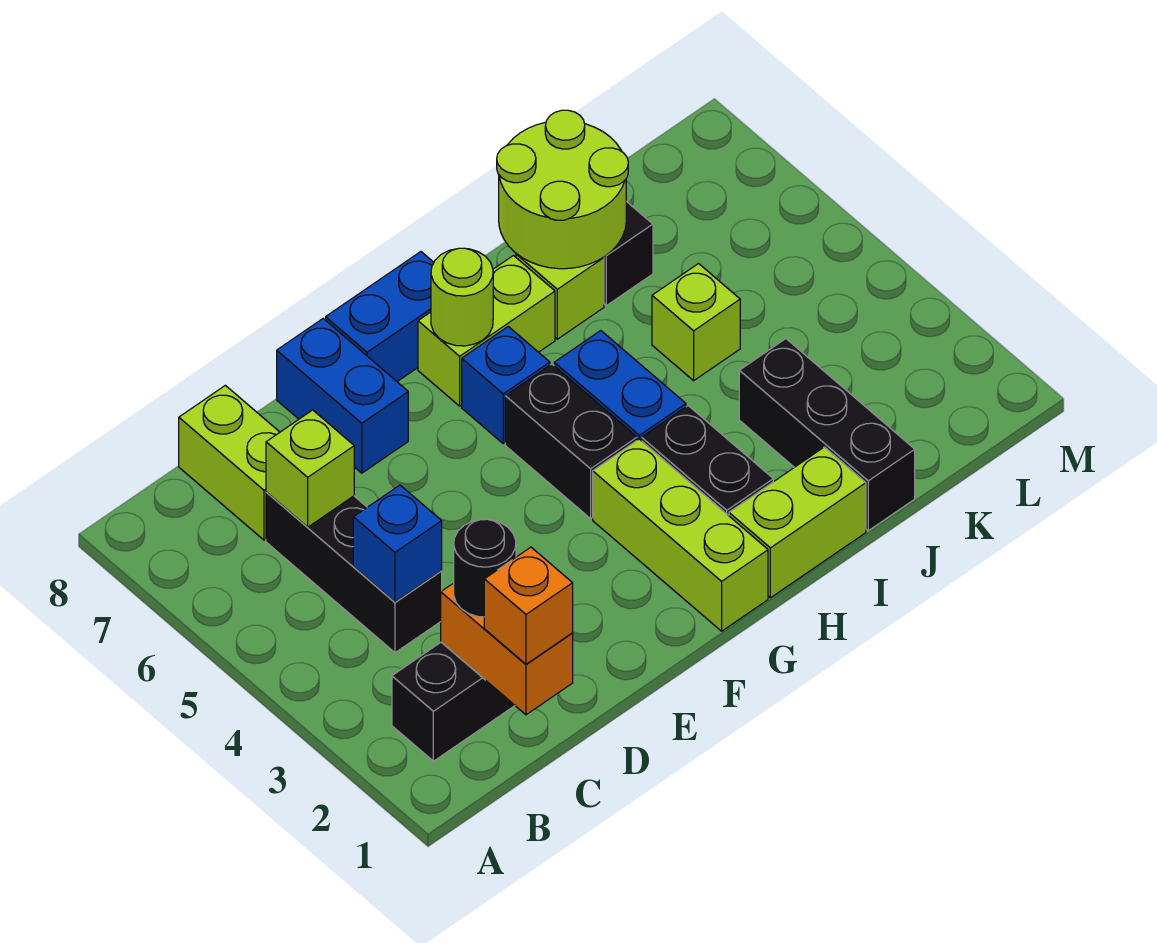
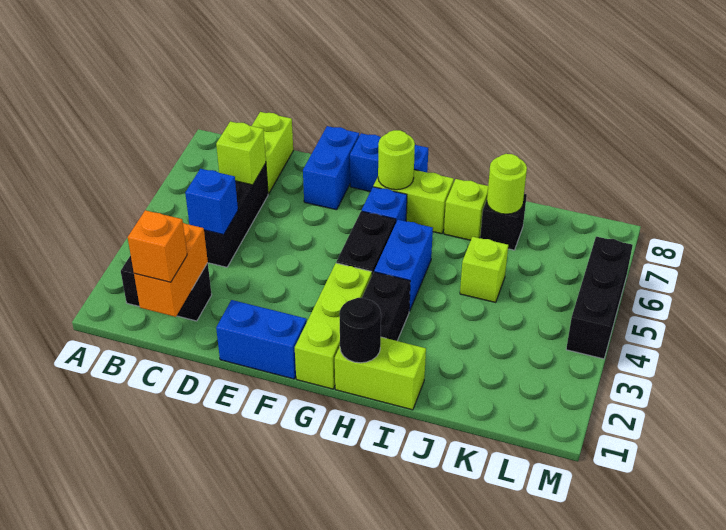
black 1x1 round brick [454,519,516,617] -> black 1x1 round brick moved to [339,298,381,363]
none -> blue 1x2 brick [216,300,307,379]
lime 2x2 round brick [497,110,628,269] -> lime 1x1 round brick [487,154,527,214]
black 1x3 brick [739,339,915,531] -> black 1x3 brick moved to [566,237,633,359]

